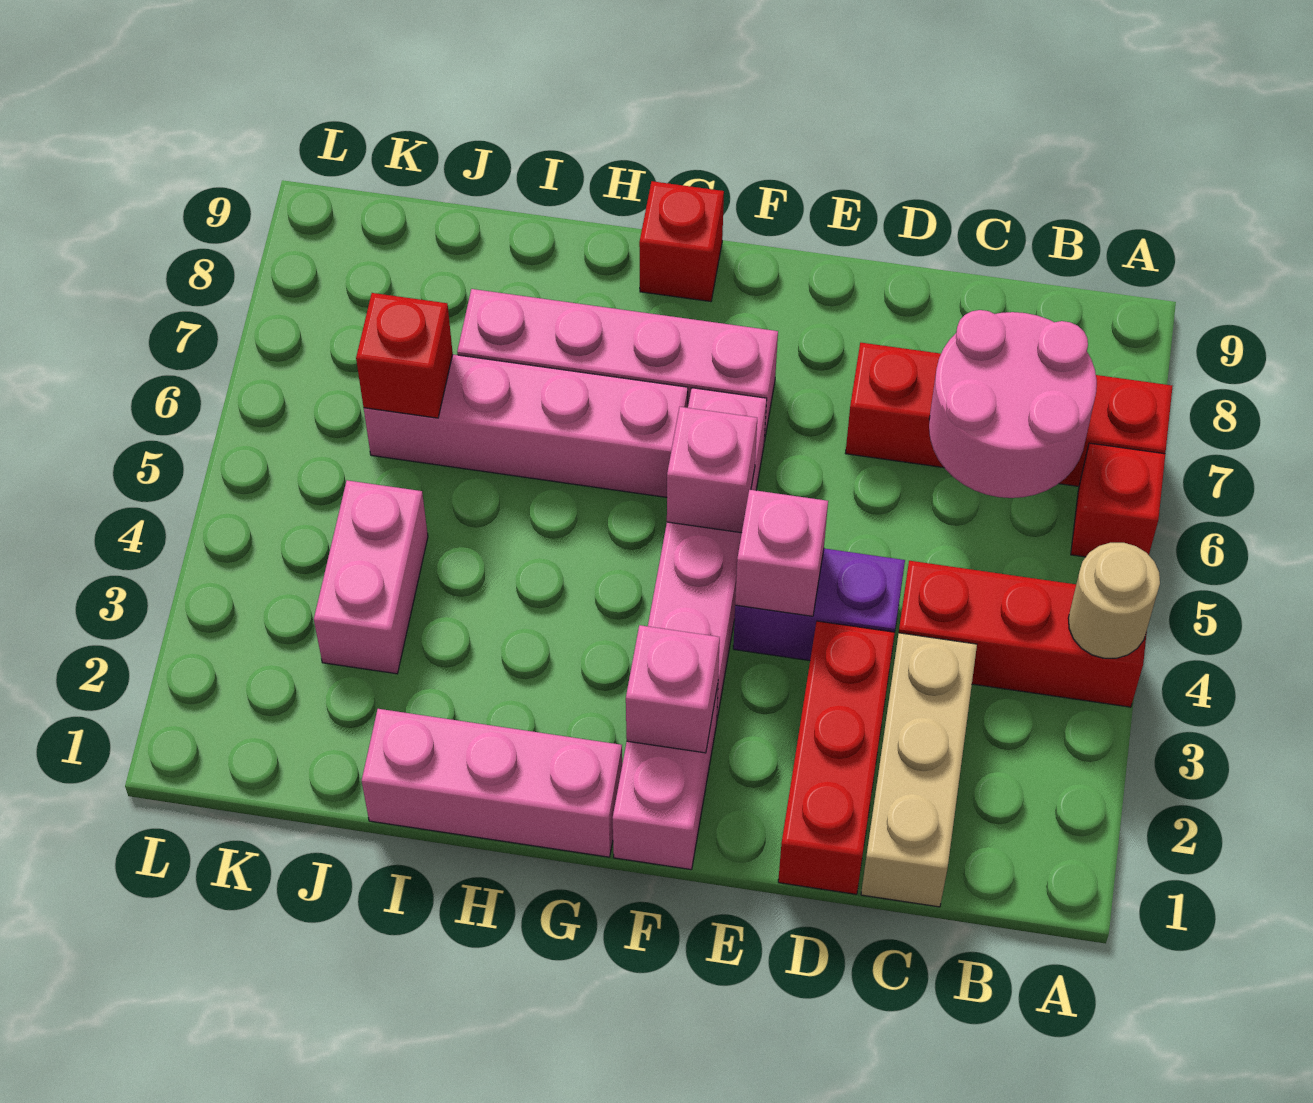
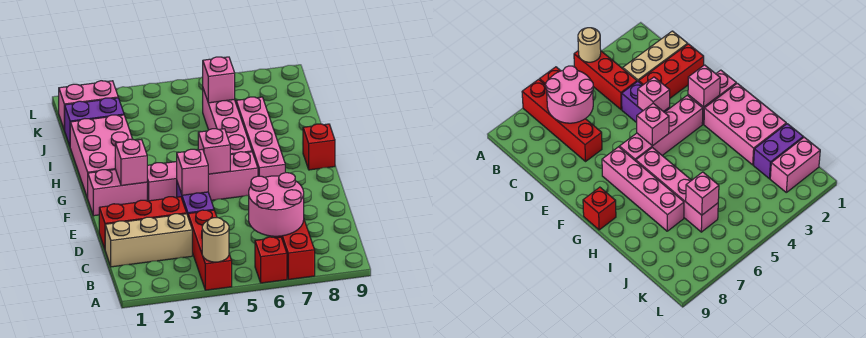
pink 1x3 brick [362,709,622,857] -> pink 2x3 brick [70,115,133,198]
none -> purple 1x2 brick [65,98,124,146]
pink 1x2 brick [314,480,428,674] -> pink 1x2 brick moved to [59,81,118,130]
red 1x1 brick [356,293,453,418] -> pink 1x1 brick [203,57,235,103]

